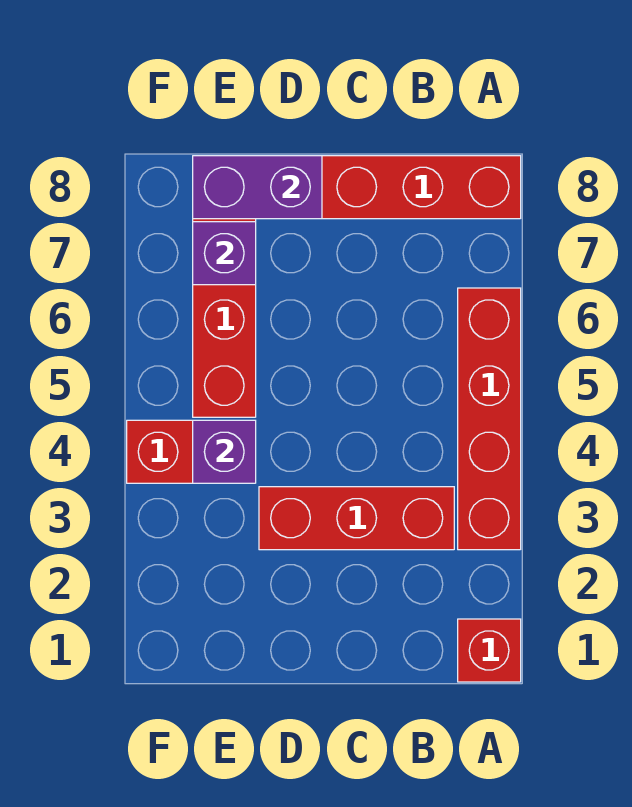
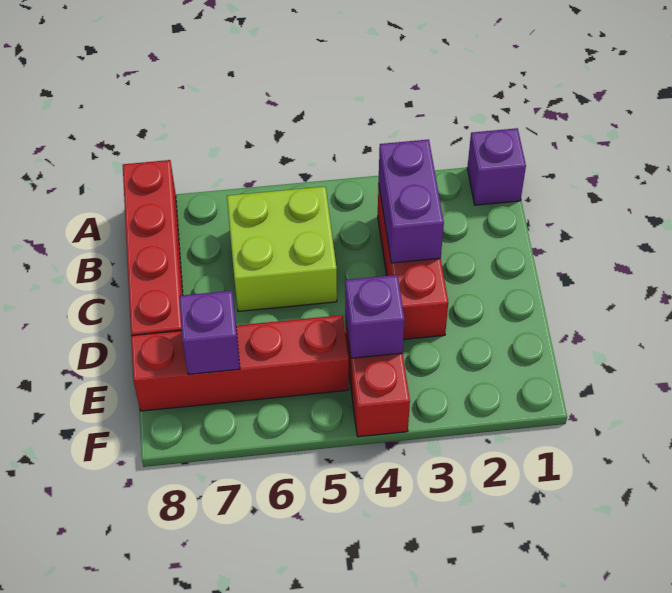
red 1x1 brick [458,619,521,682] -> purple 1x1 brick [467,128,526,205]
red 1x4 brick [458,288,521,550] -> none
none -> lime 2x2 brick [227,186,337,311]
purple 1x2 brick [193,156,322,219] -> purple 1x2 brick moved to [379,139,444,263]

